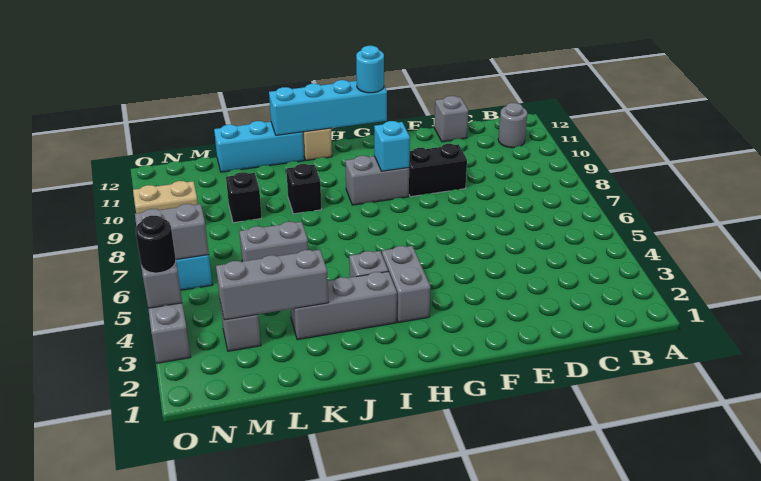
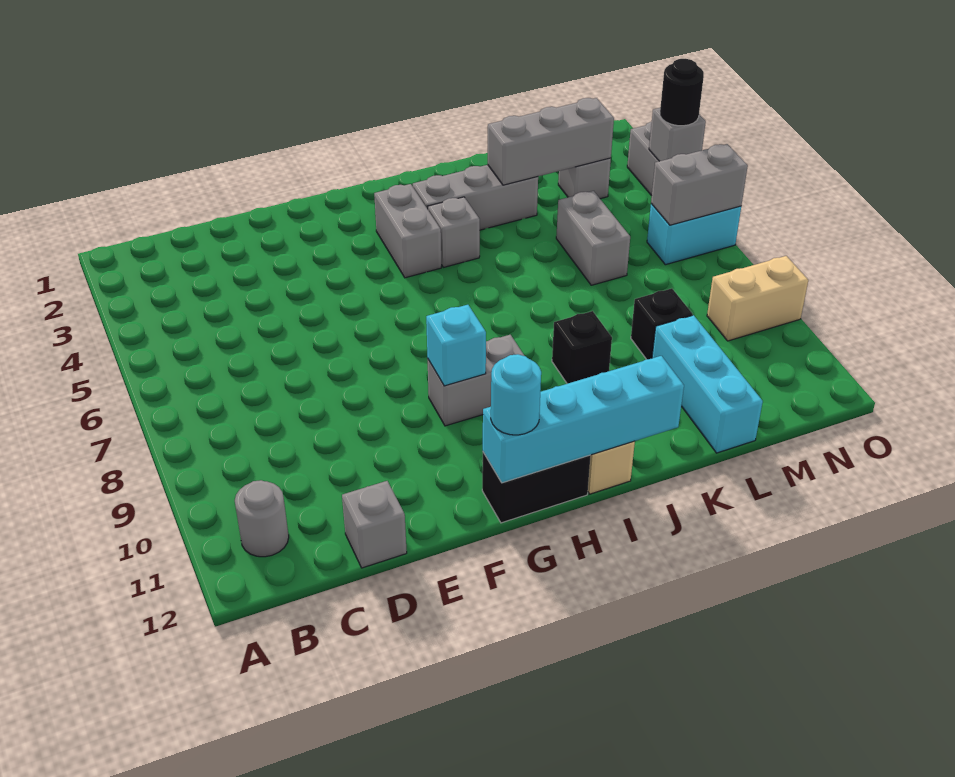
black 1x2 brick [409,144,467,197] -> black 1x2 brick moved to [482,453,590,523]
cyan 1x3 brick [214,121,304,172] -> cyan 1x3 brick turned to [652,315,763,453]
grey 1x2 brick [239,222,308,261] -> grey 1x2 brick turned to [556,191,630,285]

